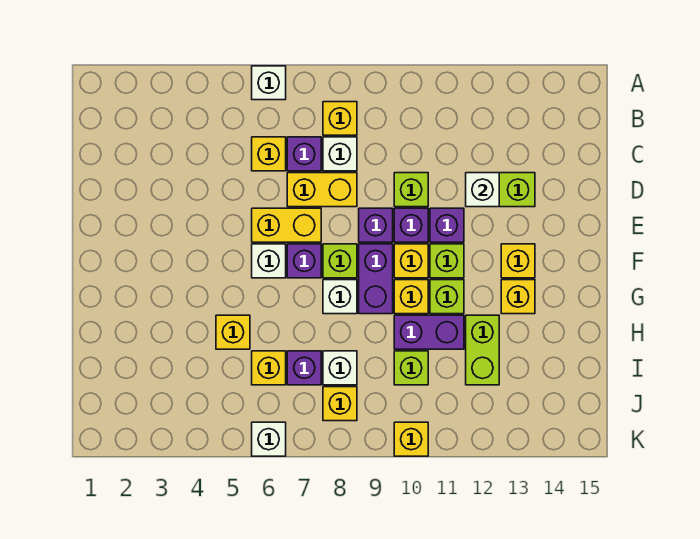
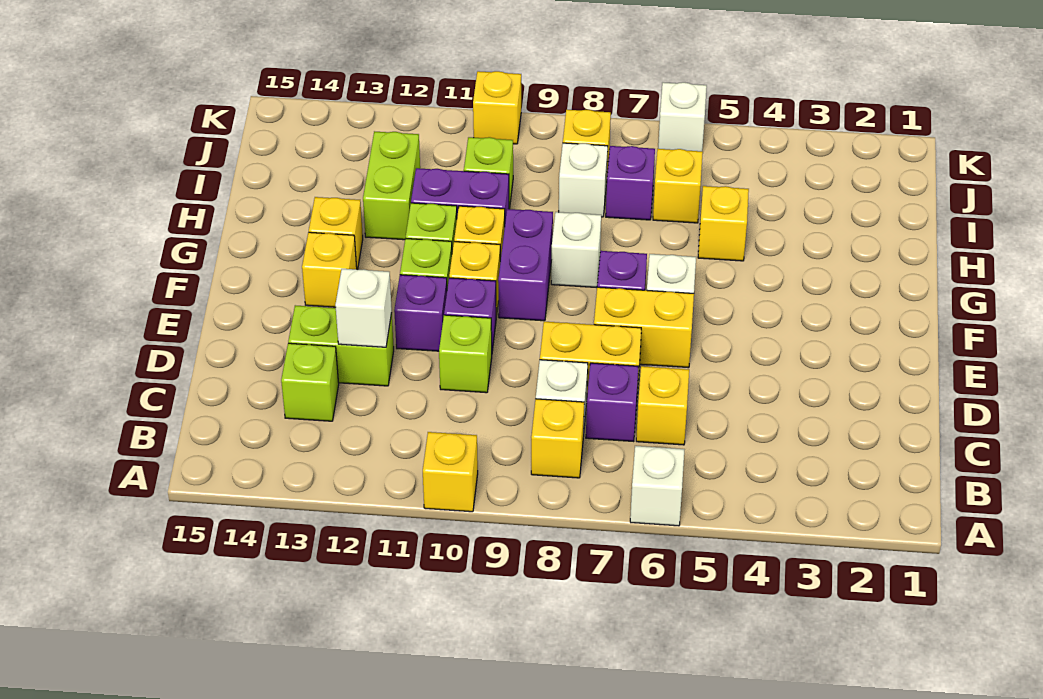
none -> yellow 1x1 brick [423,432,478,512]
purple 1x1 brick [359,208,393,242] -> none
lime 1x1 brick [323,244,357,278] -> lime 1x1 brick moved to [281,343,339,421]

